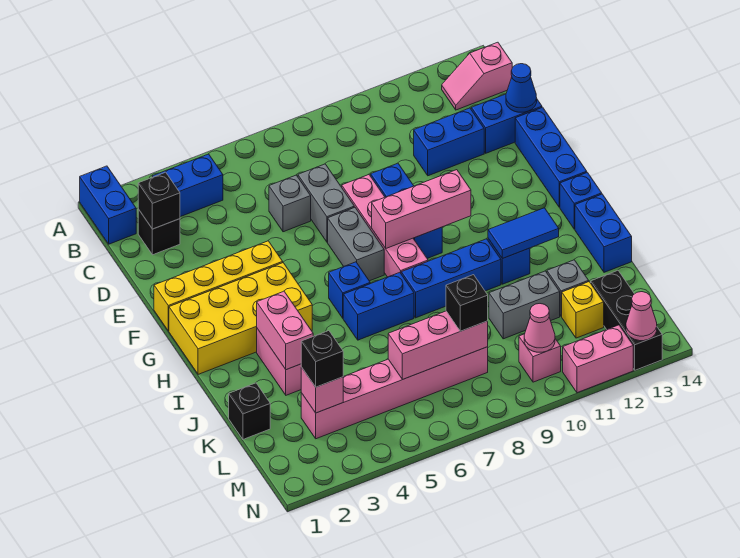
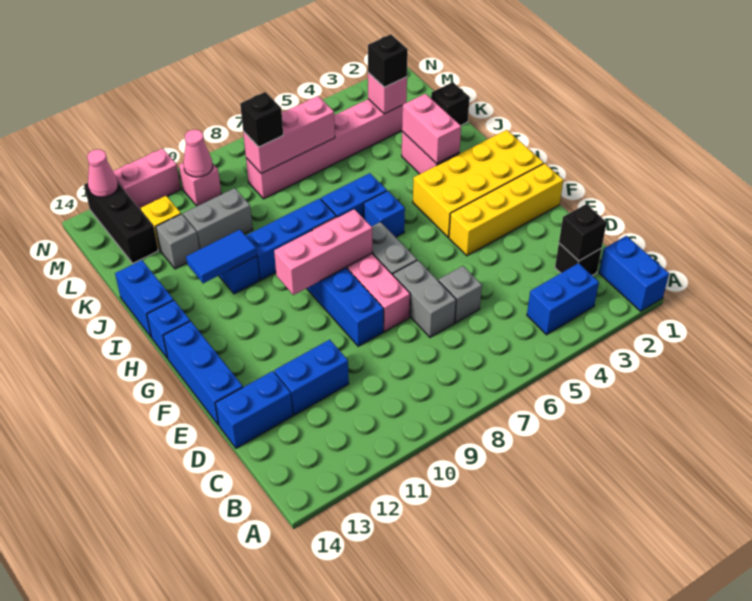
pink 1x2 slope [442,42,512,110] -> none
blue 1x1 cone [506,64,537,112] -> none

